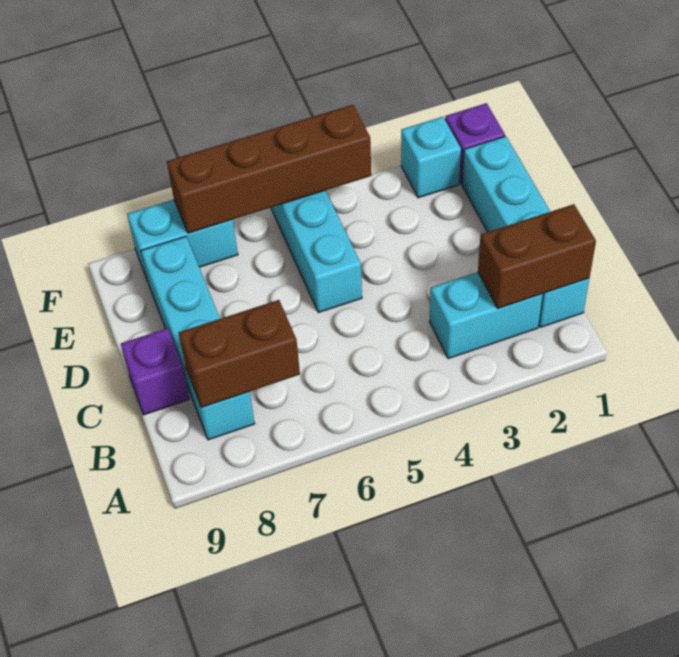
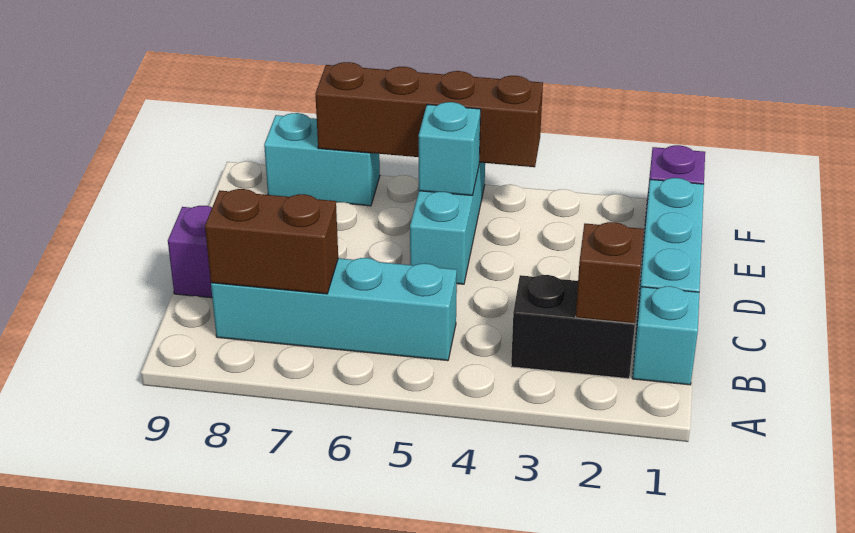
brown 1x2 brick [478,204,596,308] -> brown 1x1 brick [575,222,644,324]
cyan 1x2 brick [430,272,543,359] -> black 1x2 brick [511,275,635,379]
cyan 1x4 brick [141,236,255,440] -> cyan 1x4 brick turned to [211,258,457,361]
cyan 1x1 brick [401,117,461,198] -> cyan 1x1 brick moved to [419,102,481,196]

